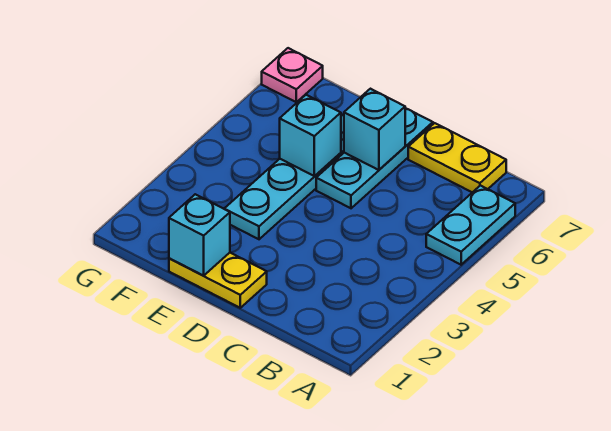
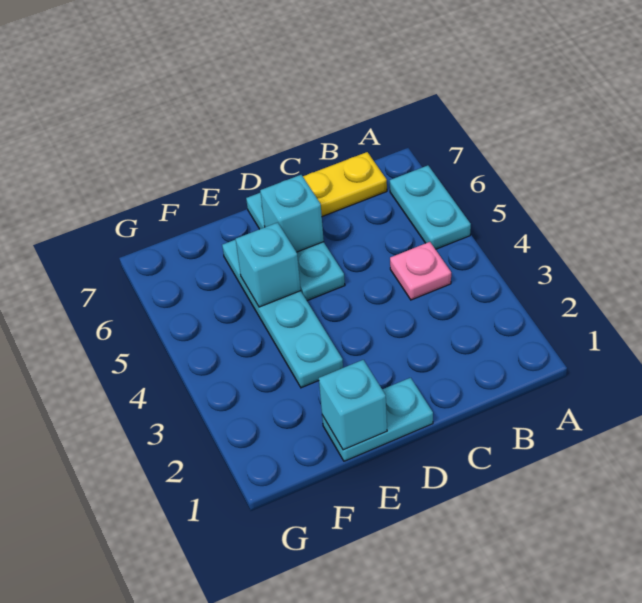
yellow 1x2 plate [169,253,267,308] -> cyan 1x2 plate [322,378,433,461]
pink 1x1 plate [262,48,323,102] -> pink 1x1 plate moved to [390,242,451,300]

